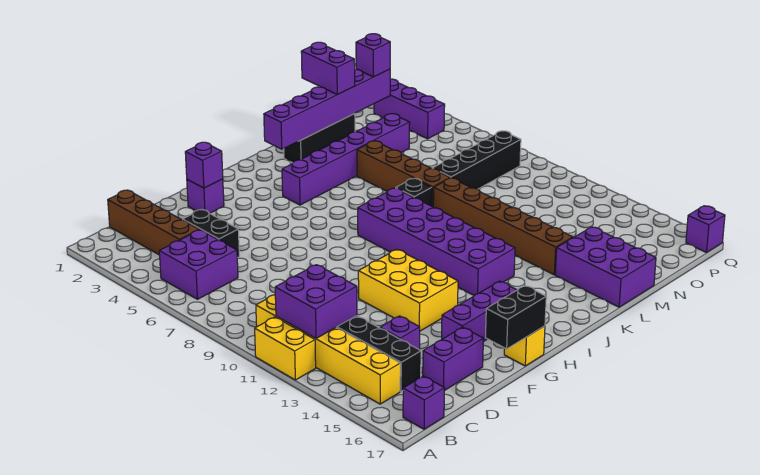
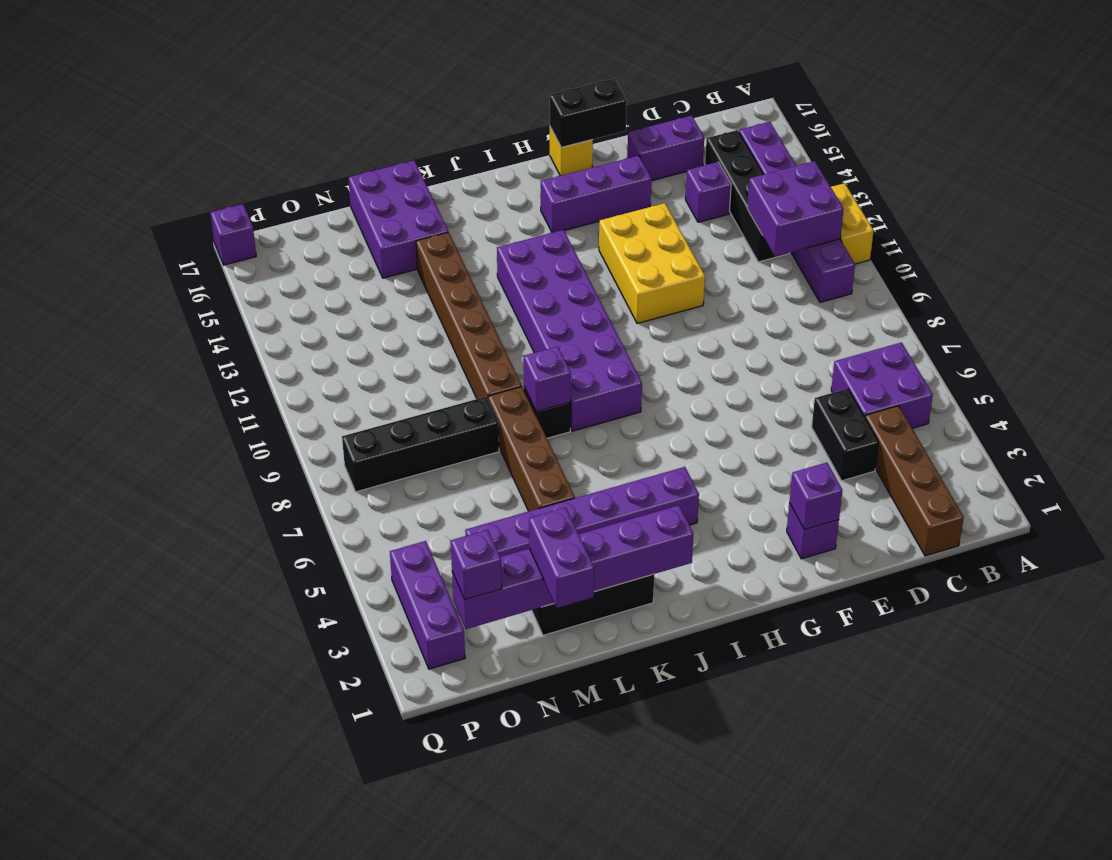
yellow 1x6 brick [256,295,400,404] -> purple 1x6 brick [739,122,855,302]
purple 1x1 brick [403,376,445,429] -> purple 1x1 brick moved to [524,346,571,412]

